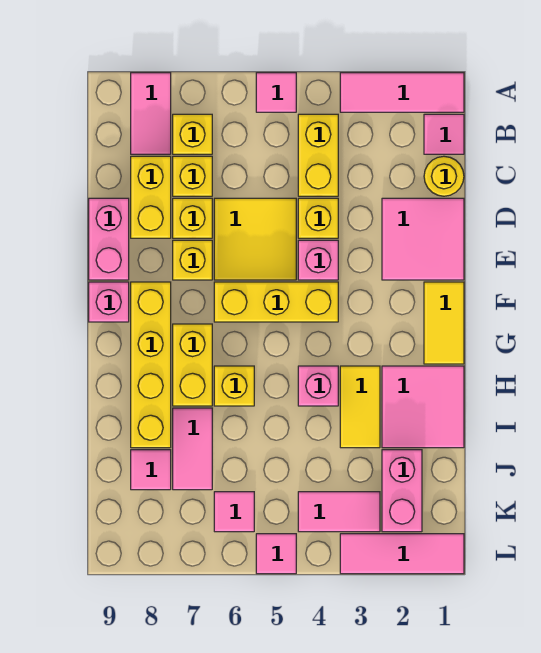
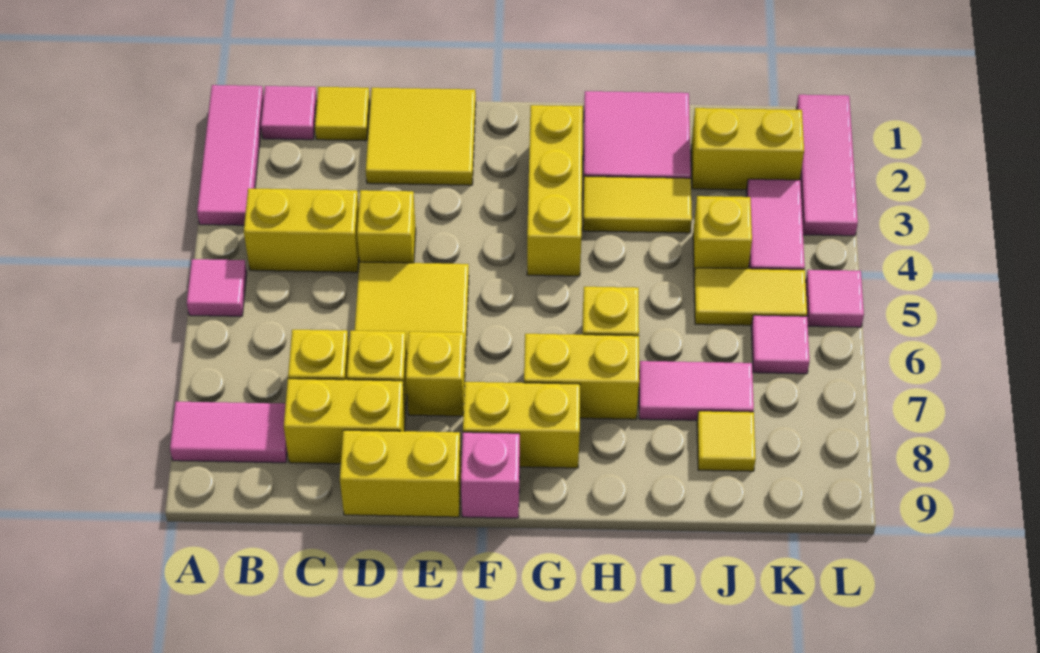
yellow 1x1 brick [173,114,212,154] -> yellow 1x1 brick moved to [693,196,752,275]
yellow 1x1 round brick [424,156,464,196] -> yellow 1x1 tile [315,87,370,141]
pink 2x2 tile [382,198,464,280] -> yellow 2x2 tile [366,88,476,185]
pink 1x2 brick [89,198,129,280] -> yellow 1x2 brick [340,430,461,517]
pink 1x1 brick [298,240,338,280] -> none
yellow 1x2 tile [424,282,464,364] -> yellow 1x2 tile moved to [694,268,807,325]
yellow 1x3 brick [214,282,338,322] -> yellow 1x3 brick moved to [527,105,583,276]
yellow 1x4 brick [131,282,171,448] -> yellow 1x2 brick [463,382,580,468]
pink 1x1 brick [298,366,338,406] -> none
pink 1x2 brick [382,450,422,532] -> yellow 1x2 brick [691,108,804,190]
pink 1x1 tile [131,450,171,490] -> yellow 1x1 tile [697,411,756,471]

